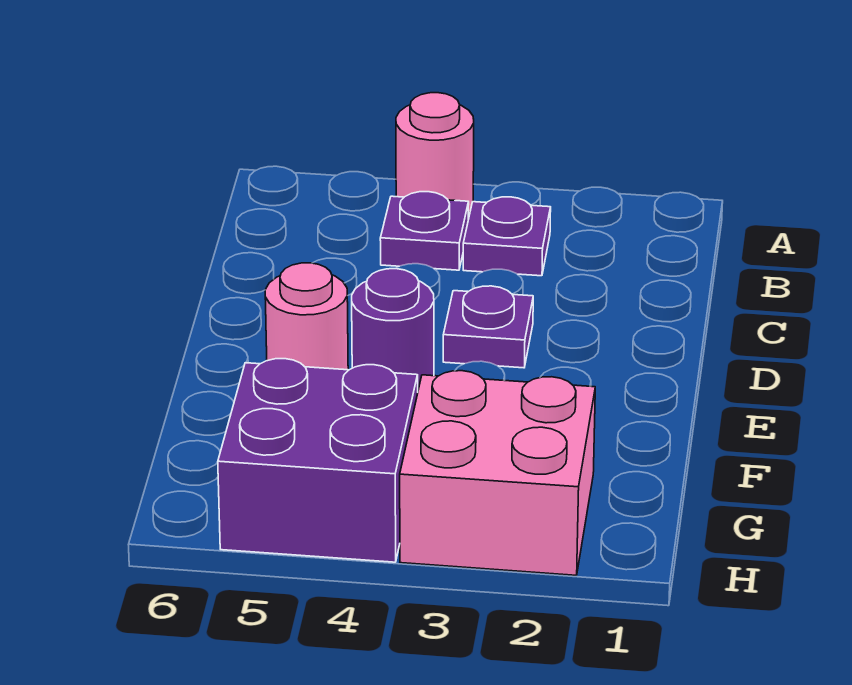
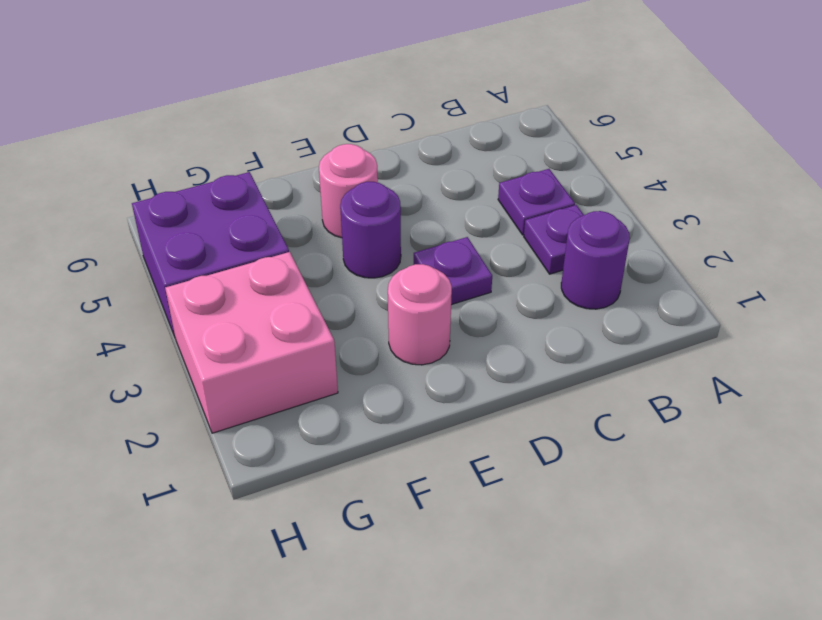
pink 1x1 round brick [396,93,474,213] -> pink 1x1 round brick moved to [388,264,452,365]
none -> purple 1x1 round brick [561,211,630,309]

